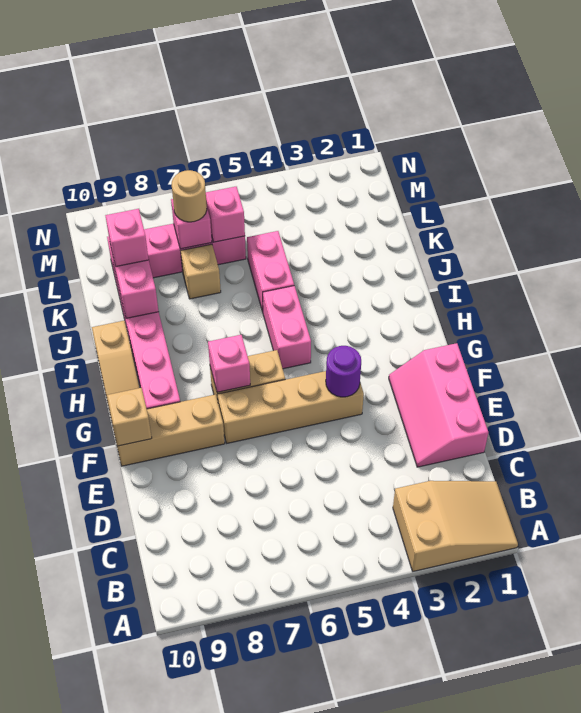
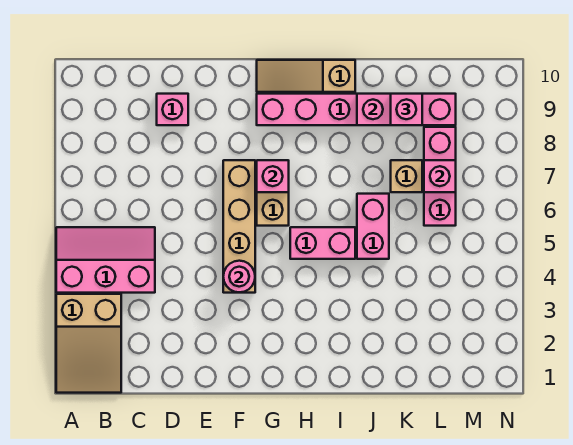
pink 2x3 slope [389,343,488,467] -> pink 2x3 slope moved to [56,227,155,293]
purple 1x1 round brick [326,346,361,397] -> pink 1x1 round brick [223,261,255,292]
tan 1x3 brick [112,395,225,466] -> none
tan 1x1 brick [107,388,152,446] -> none
pink 1x2 brick [247,231,294,312] -> pink 1x2 brick turned to [357,194,389,259]
pink 1x1 brick [206,187,245,242] -> pink 1x1 brick moved to [157,94,188,125]
tan 1x1 round brick [172,170,207,222] -> none

